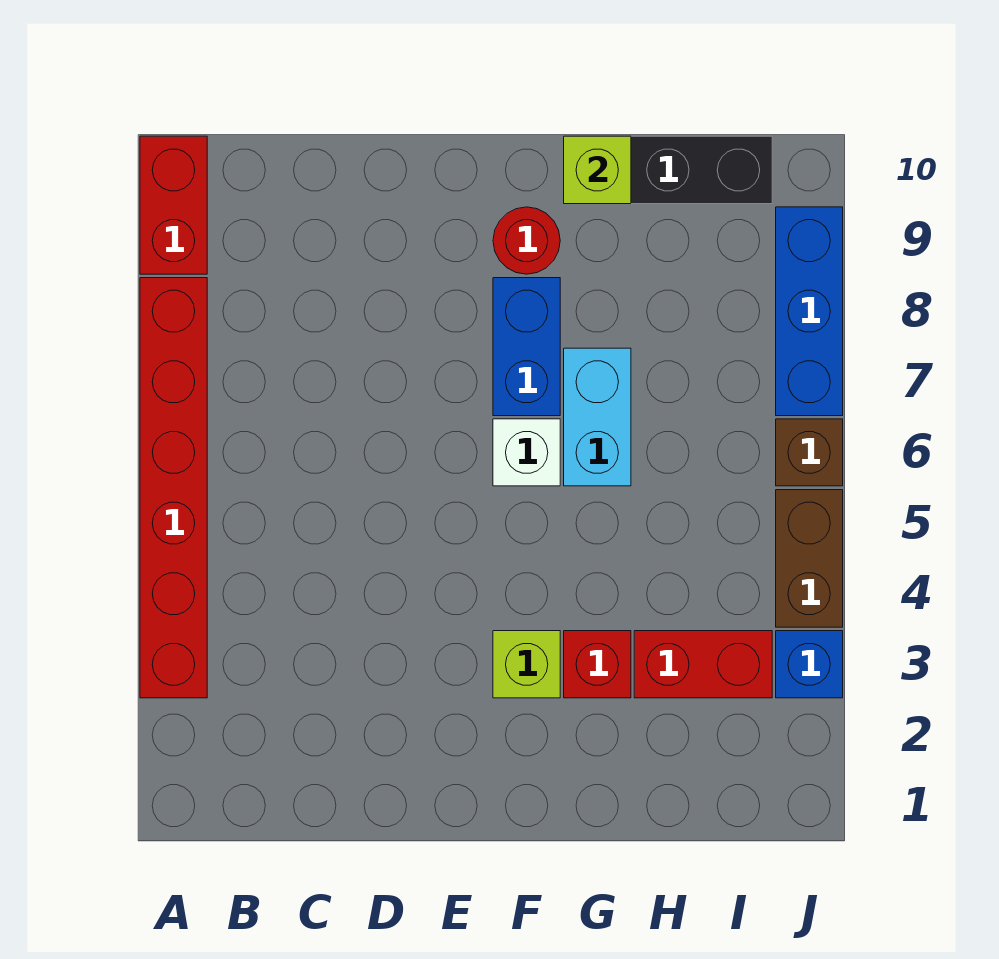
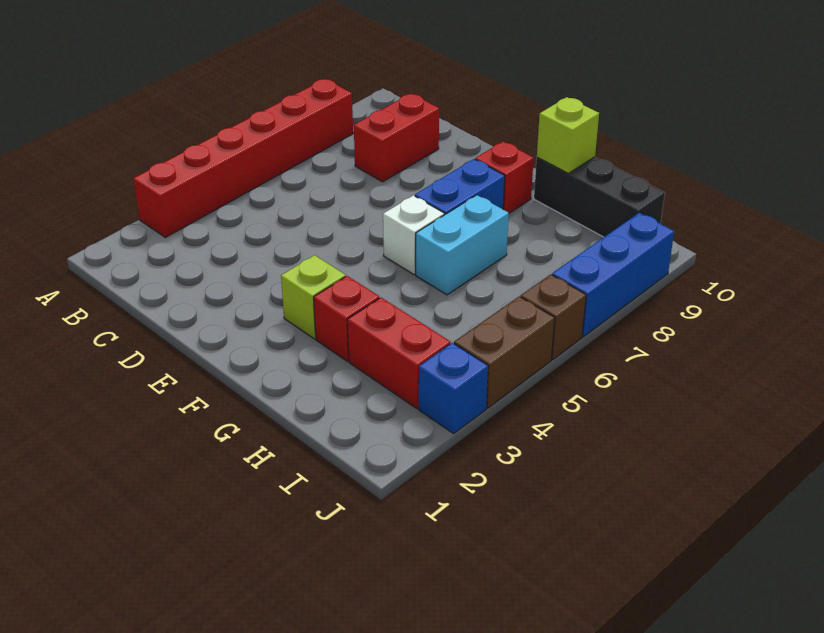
red 1x2 brick [140,136,207,274] -> red 1x2 brick moved to [354,94,439,182]
red 1x1 round brick [493,207,560,274] -> red 1x1 brick [475,141,534,213]

